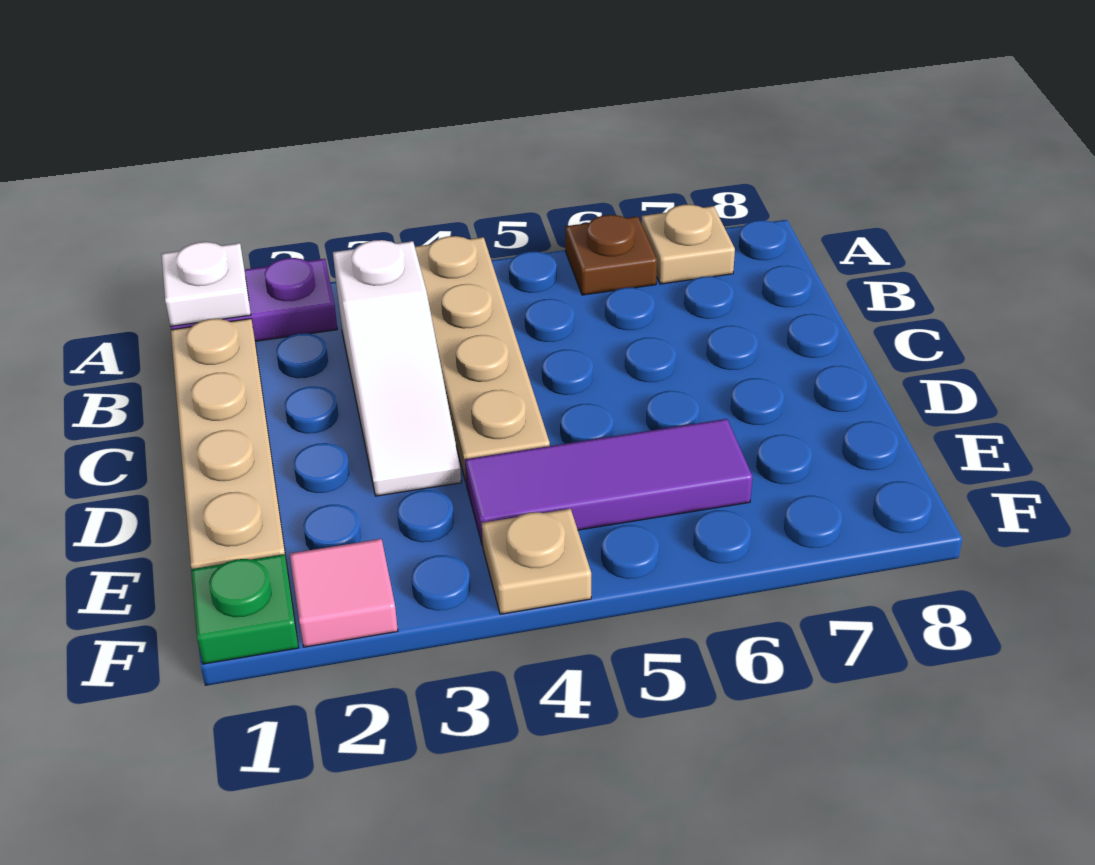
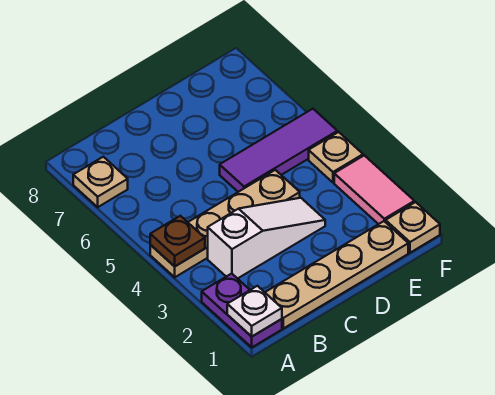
brown 1x1 plate [565,215,657,295] -> brown 1x1 plate moved to [150,216,205,266]
purple 1x3 tile [465,419,753,546] -> purple 1x3 tile turned to [220,109,337,192]
green 1x1 plate [191,554,299,664] -> tan 1x1 plate [386,202,440,253]
pink 1x1 tile [290,539,398,647] -> pink 1x2 tile [334,155,414,224]

